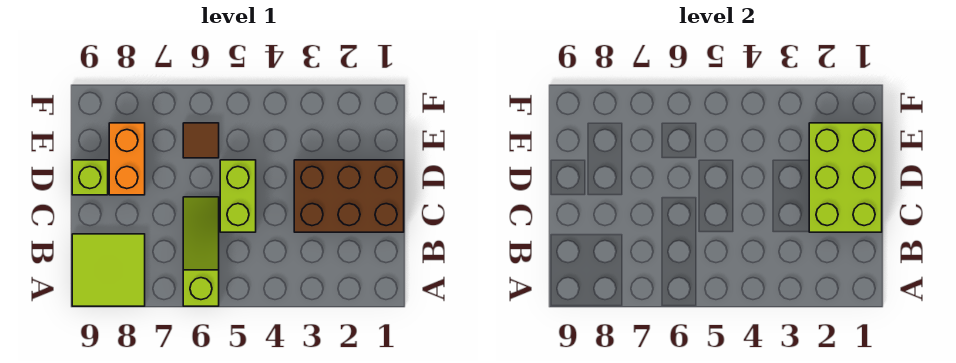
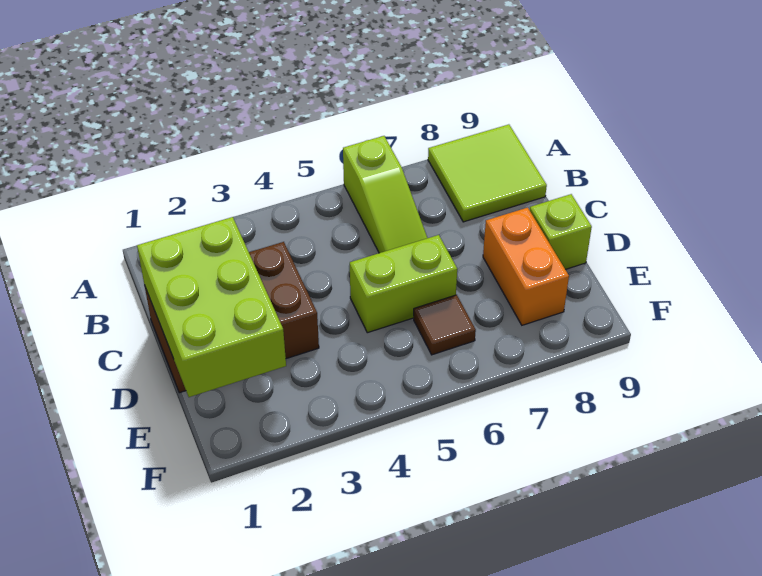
lime 1x2 brick [220,160,256,232] -> lime 1x2 brick turned to [350,235,457,333]

